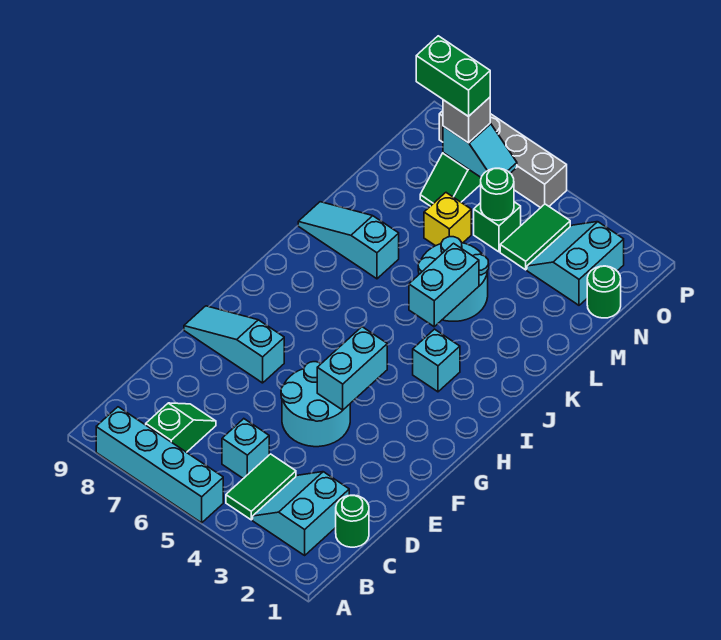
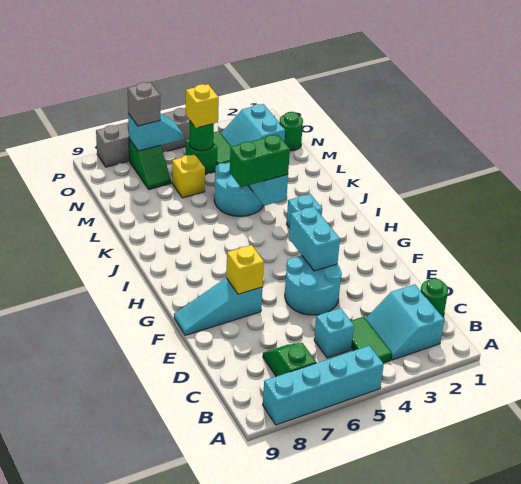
none -> yellow 1x1 brick [226,245,264,294]
cyan 1x3 slope [298,202,399,279] -> none
none -> yellow 1x1 brick [186,84,219,128]
green 1x2 brick [416,36,490,116] -> green 1x2 brick moved to [230,135,290,187]

